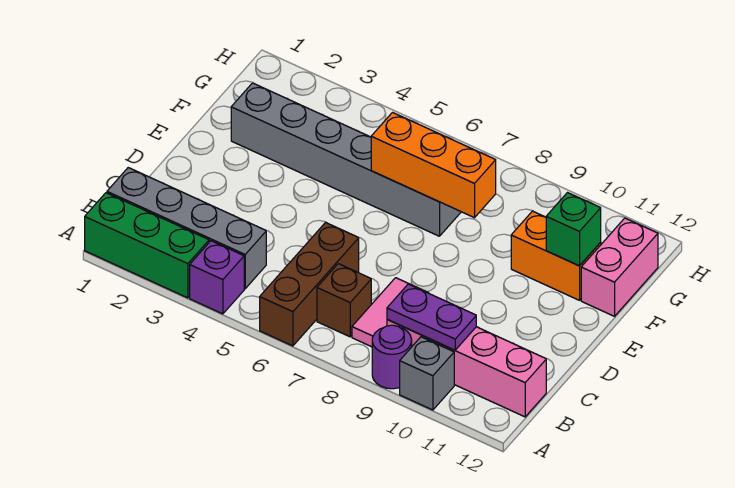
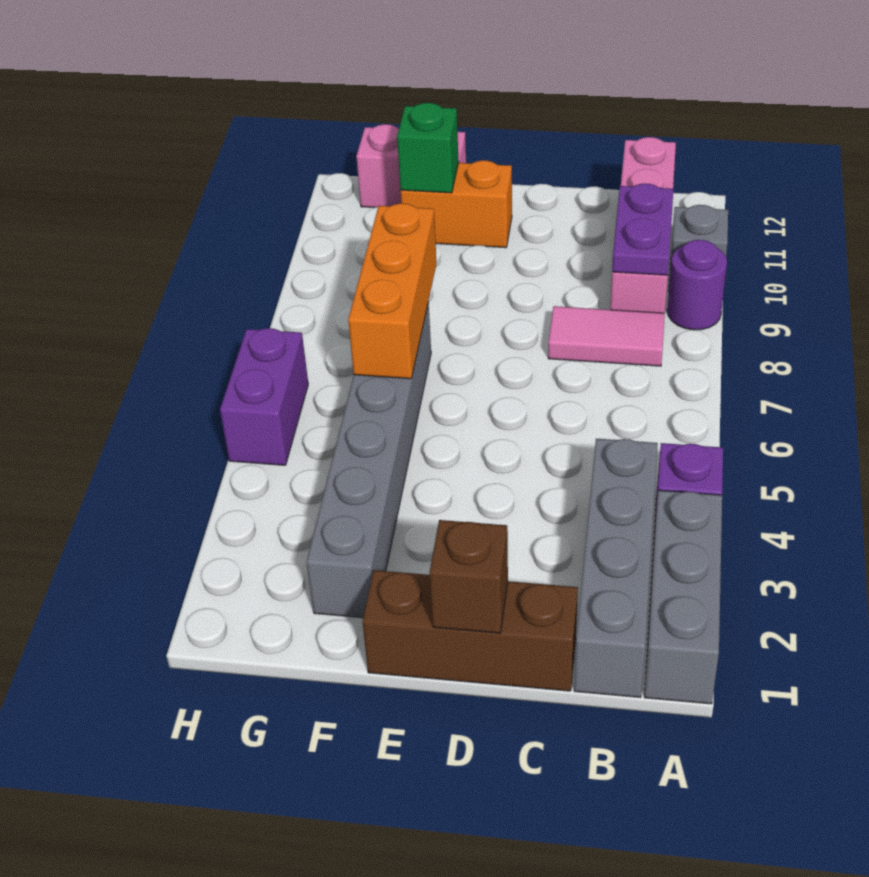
green 1x3 brick [85,193,209,298] -> grey 1x3 brick [644,490,722,704]
brown 1x3 brick [260,223,359,346] -> brown 1x3 brick moved to [363,570,578,691]
brown 1x1 brick [317,264,371,337] -> brown 1x1 brick moved to [429,520,508,633]
orange 1x2 brick [511,211,601,300] -> orange 1x2 brick turned to [401,160,512,248]
none -> purple 1x2 brick [220,328,308,465]

